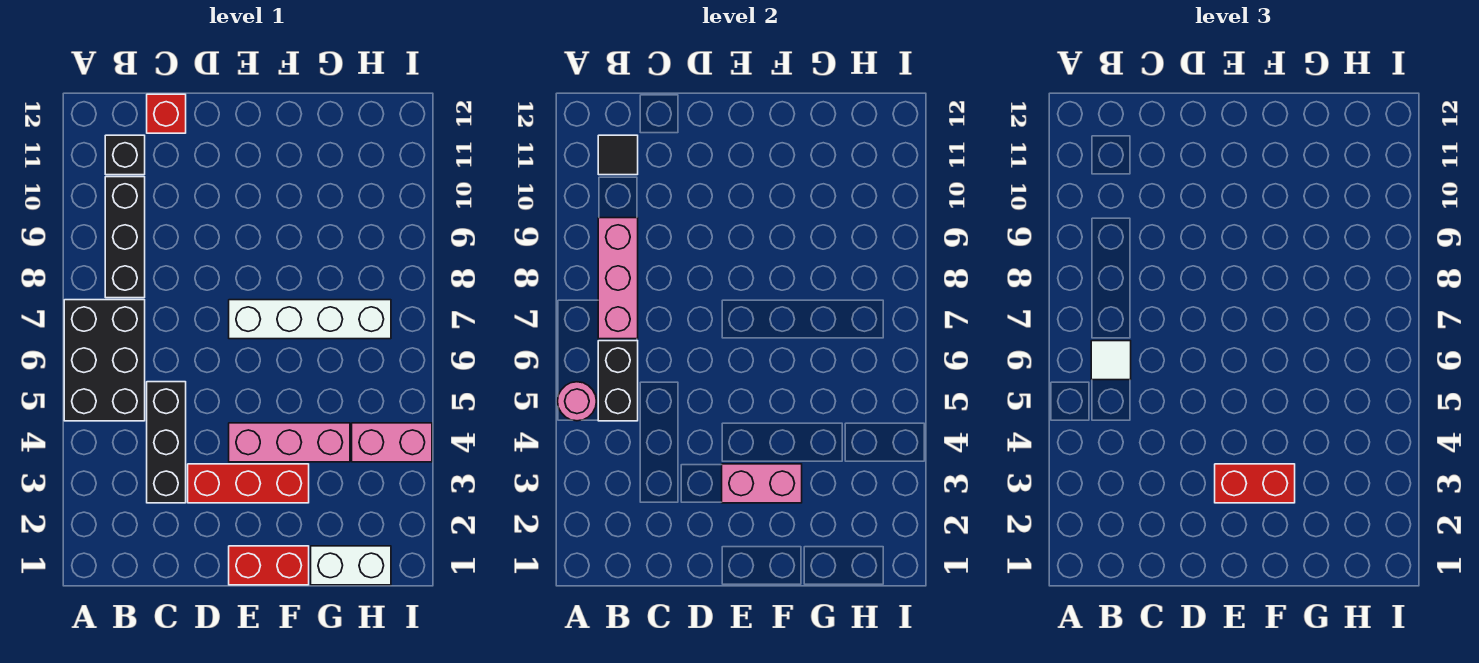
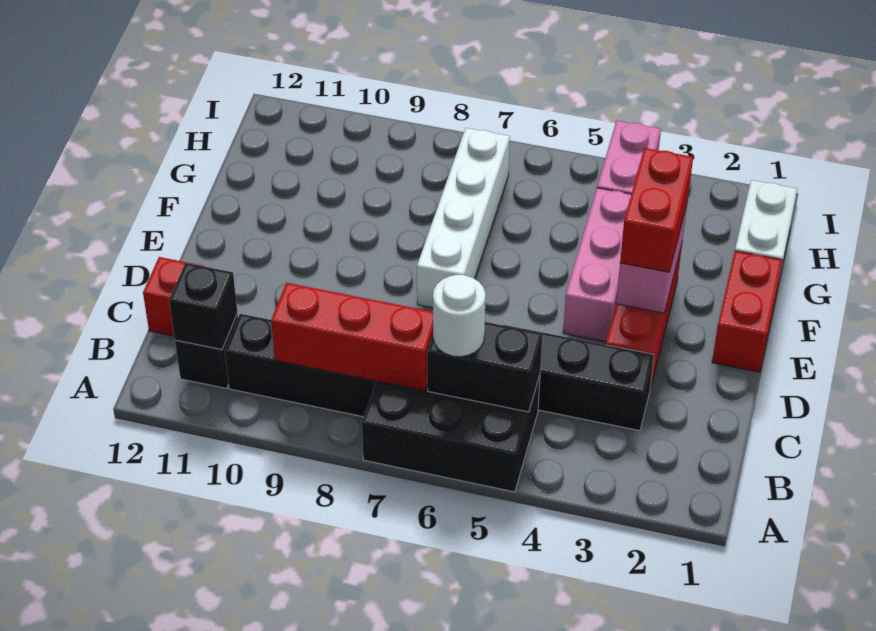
pink 1x1 round brick [557,382,597,421] -> none
white 1x1 tile [1091,341,1131,380] -> white 1x1 round brick [433,275,486,357]
pink 1x3 brick [598,218,638,339] -> red 1x3 brick [271,283,433,391]
black 1x1 tile [598,135,638,175] -> black 1x1 brick [169,263,237,350]

